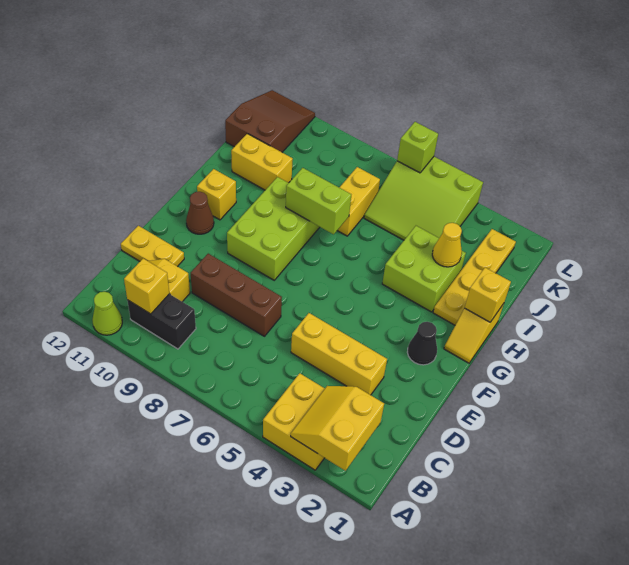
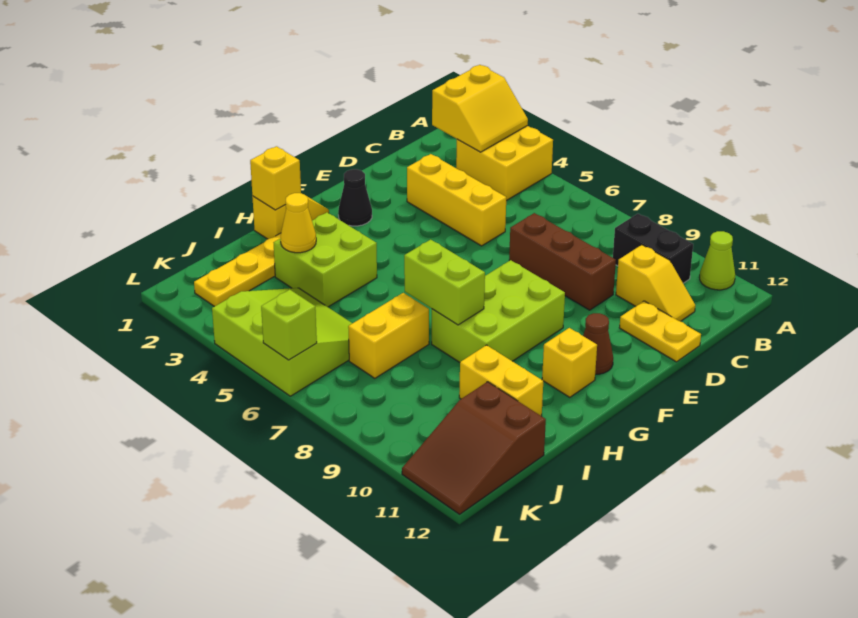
yellow 1x1 brick [124,258,169,314] -> none

